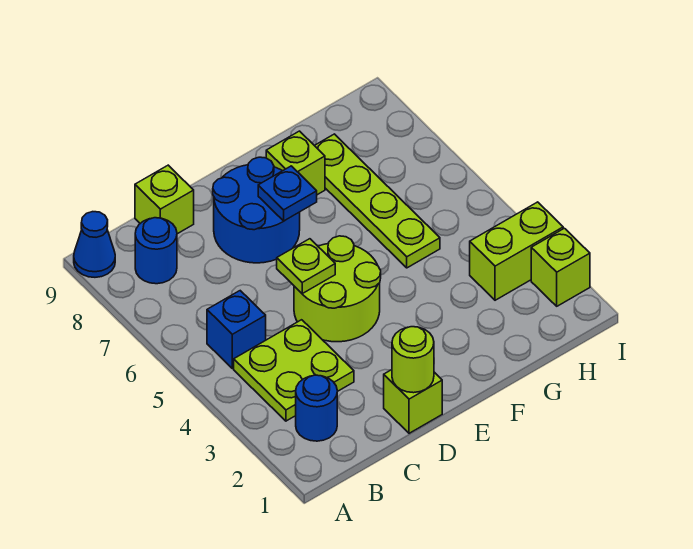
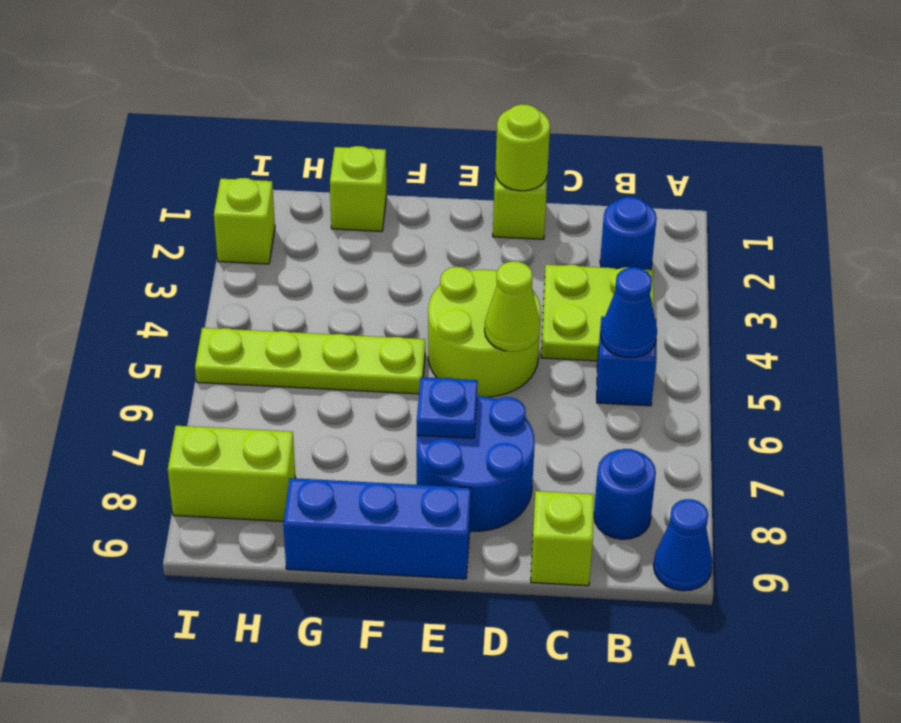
none -> blue 1x1 cone [601,267,657,358]
lime 1x1 plate [277,239,335,293] -> lime 1x1 cone [485,261,540,352]
none -> blue 1x3 brick [283,478,471,579]
lime 1x1 brick [266,131,325,195] -> lime 1x1 brick moved to [330,146,386,231]
lime 1x4 plate [314,134,440,268] -> lime 1x4 plate turned to [195,328,425,394]
lime 1x2 brick [470,202,563,300] -> lime 1x2 brick moved to [168,426,295,521]

